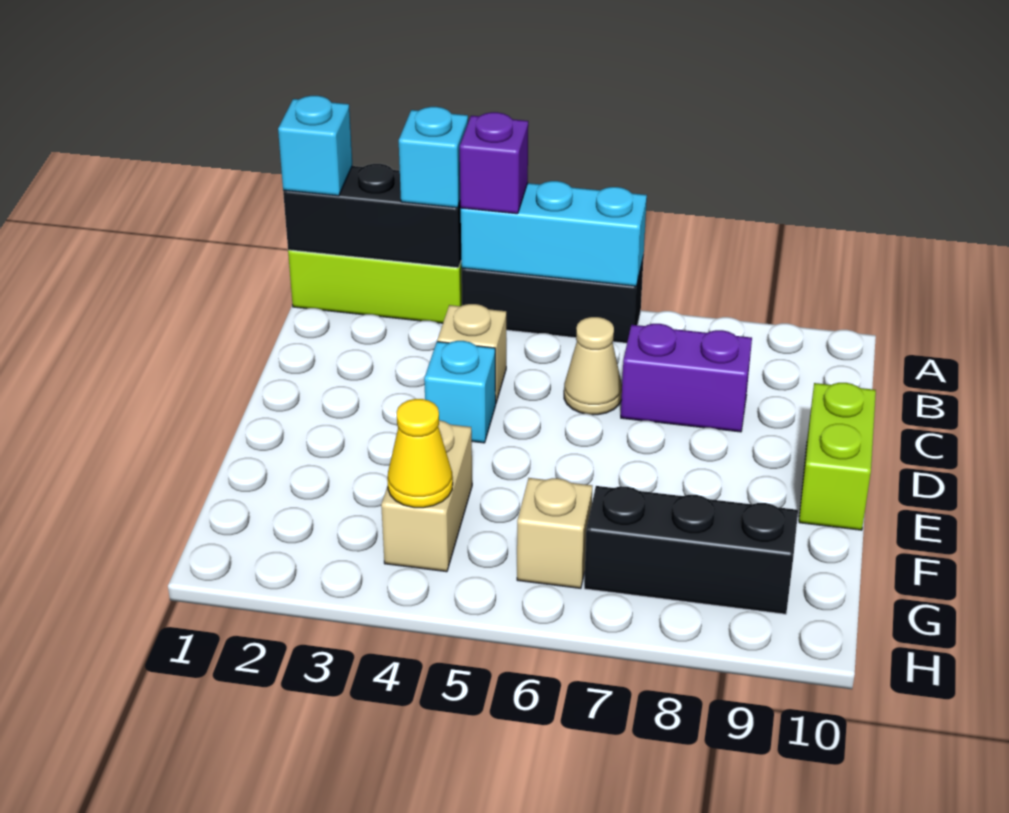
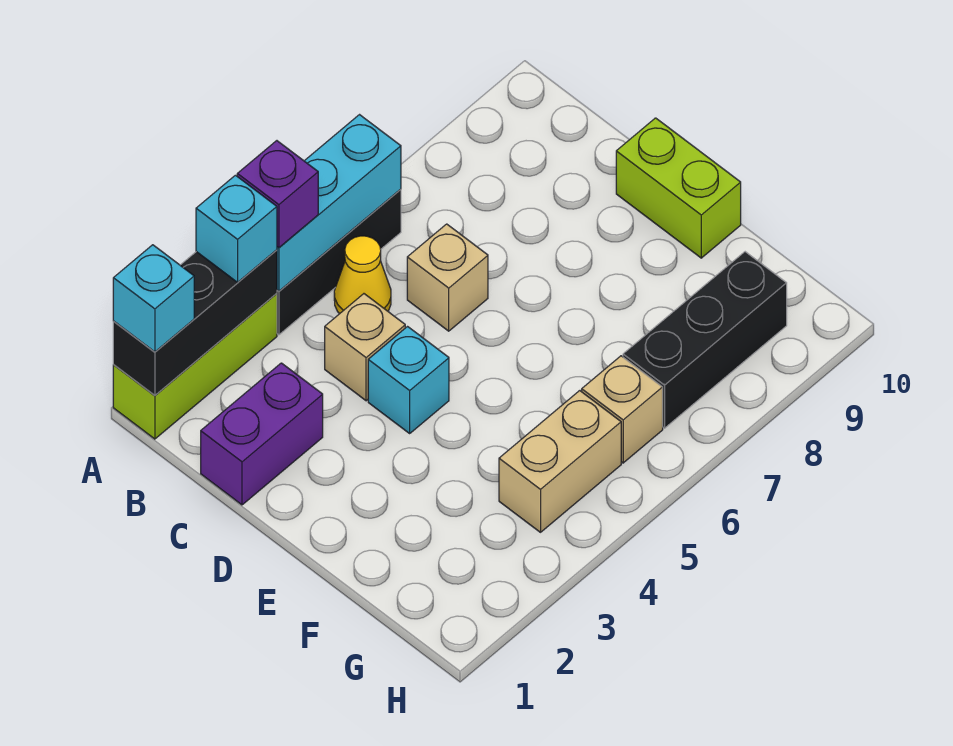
tan 1x1 cone [564,317,622,415] -> tan 1x1 brick [407,224,488,331]
purple 1x2 brick [621,324,752,432] -> purple 1x2 brick moved to [201,363,323,505]
tan 1x2 brick [381,420,472,572] -> tan 1x2 brick turned to [499,391,621,532]
yellow 1x1 cone [387,399,453,508] -> yellow 1x1 cone moved to [334,236,391,314]

